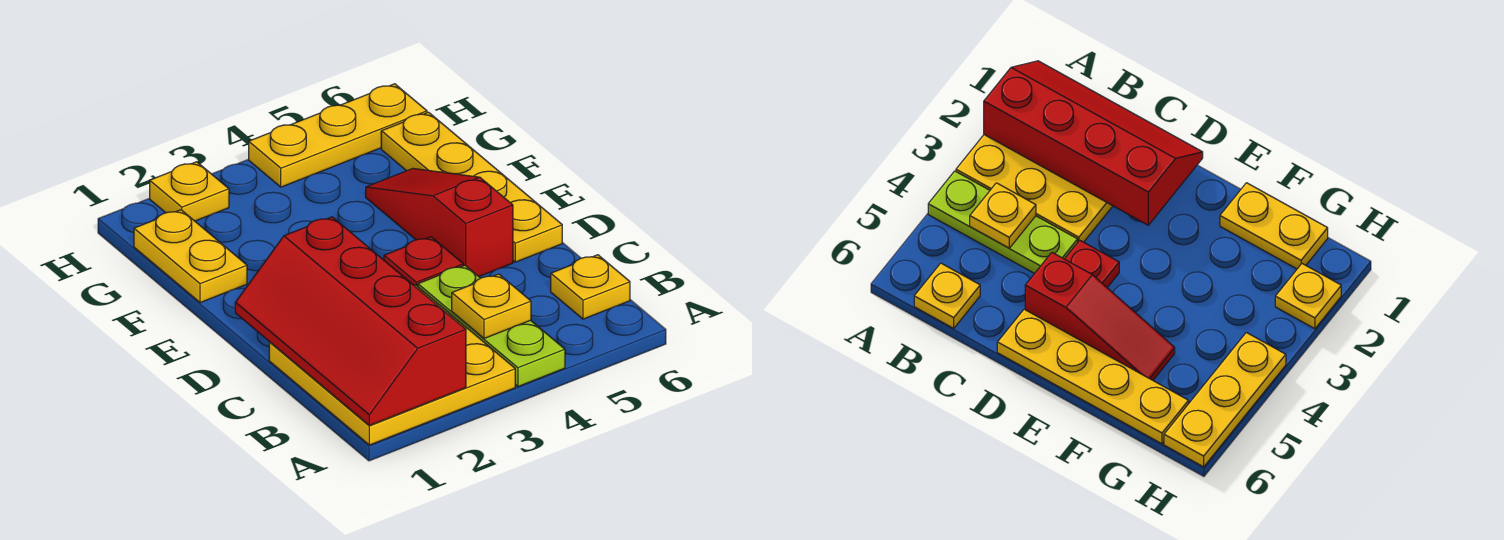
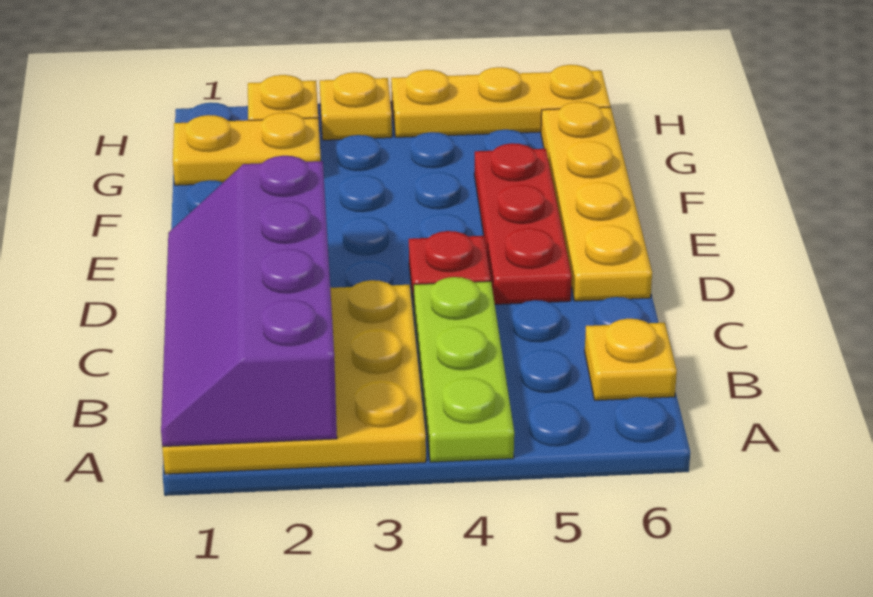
red 2x4 slope [235,217,466,425] -> purple 2x4 slope [161,156,337,447]
yellow 1x1 plate [452,274,531,339] -> yellow 1x1 plate moved to [320,72,392,140]
red 1x3 slope [366,168,513,276] -> red 1x3 plate [474,143,572,304]
yellow 1x2 plate [134,210,247,303] -> yellow 1x2 plate turned to [173,112,321,185]

